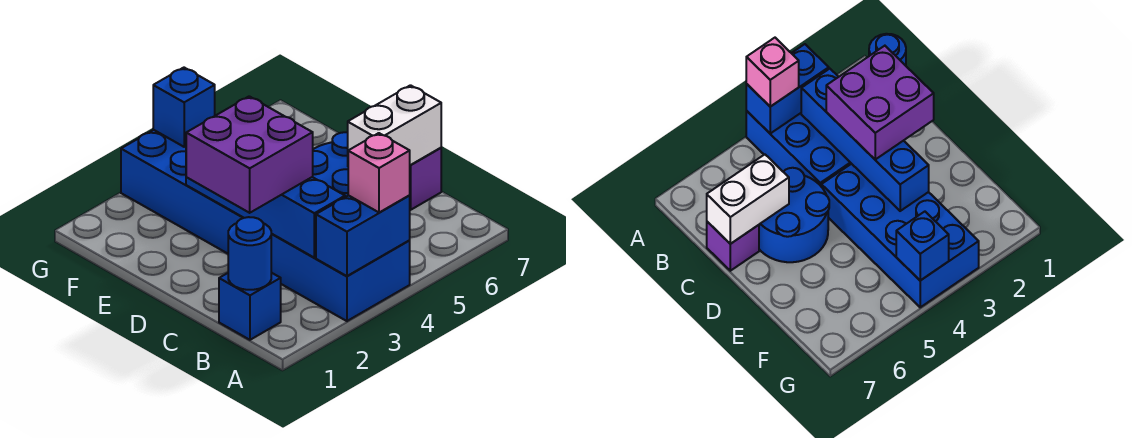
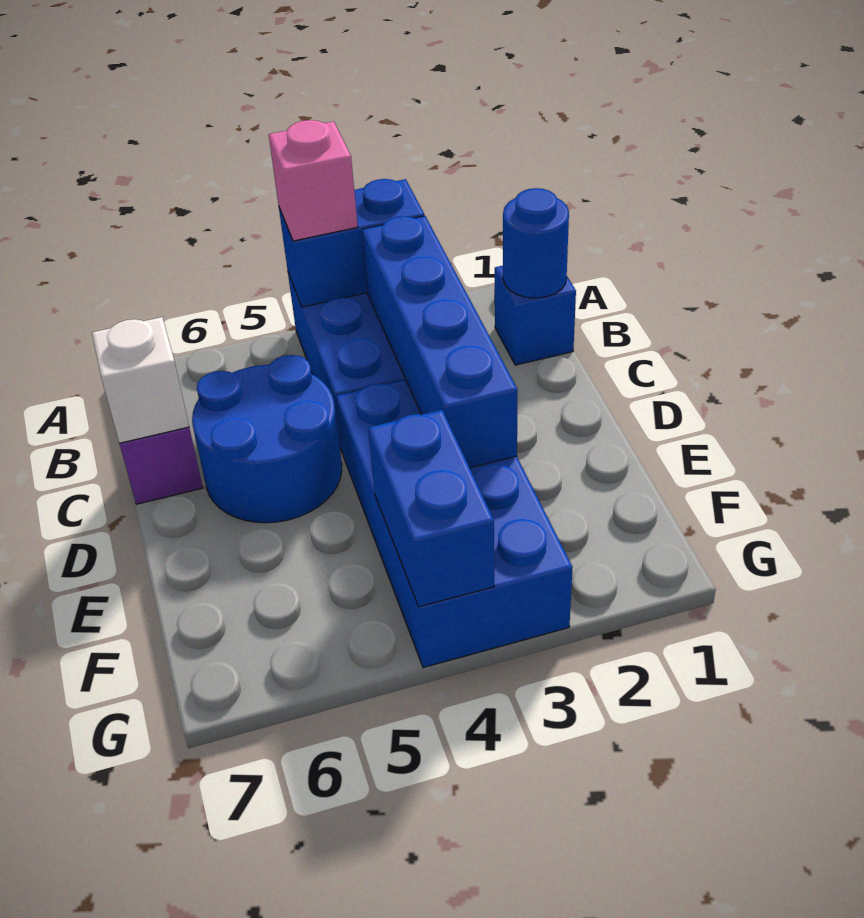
purple 2x2 brick [186,96,313,213] -> none
white 1x2 brick [348,85,441,165] -> white 1x1 brick [92,317,189,443]
blue 1x1 brick [153,68,215,147] -> blue 1x2 brick [368,410,494,607]

